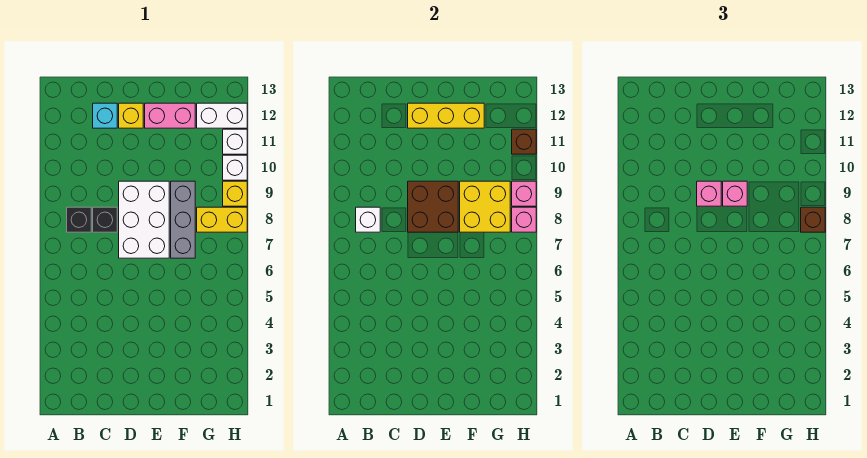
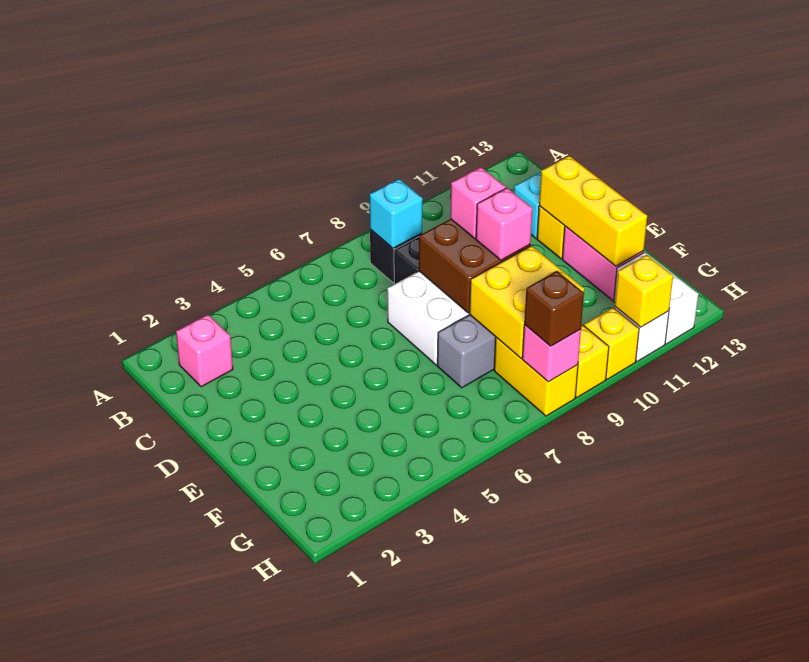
white 1x1 brick [356,207,380,232] -> cyan 1x1 brick [370,179,423,248]
pink 1x1 brick [512,181,536,206] -> pink 1x1 brick moved to [176,315,233,387]
white 1x1 brick [223,155,247,180] -> yellow 1x1 brick [584,308,639,379]
brown 1x1 brick [512,129,536,154] -> yellow 1x1 brick [615,255,673,327]

